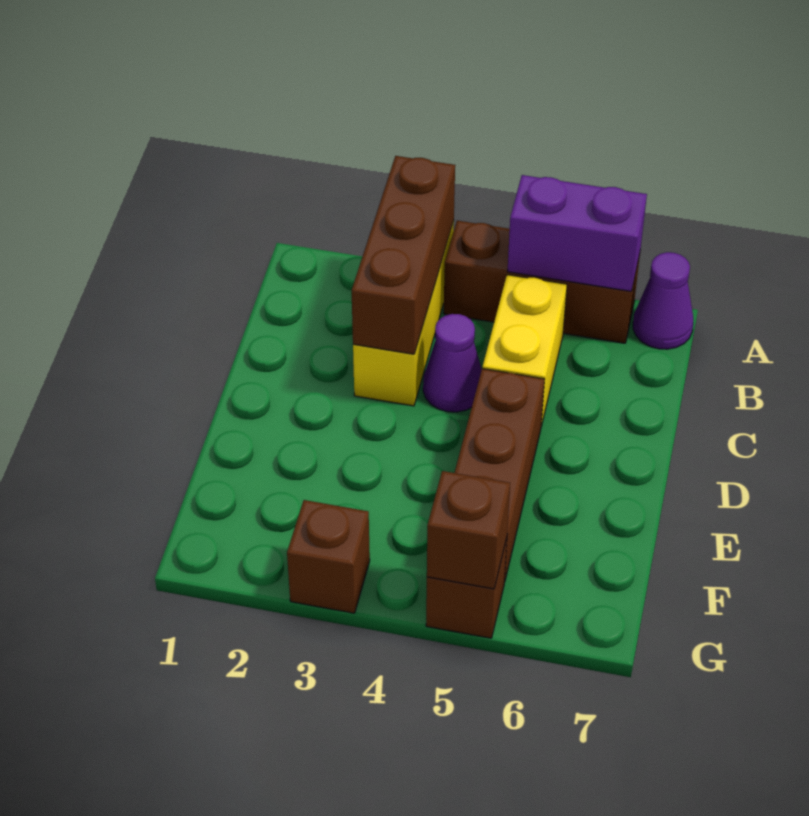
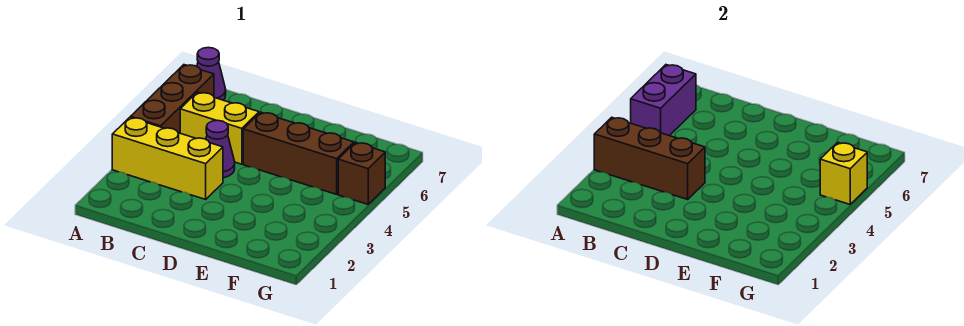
brown 1x1 brick [287,500,370,613] -> none
brown 1x1 brick [427,471,510,589] -> yellow 1x1 brick [820,142,867,204]

